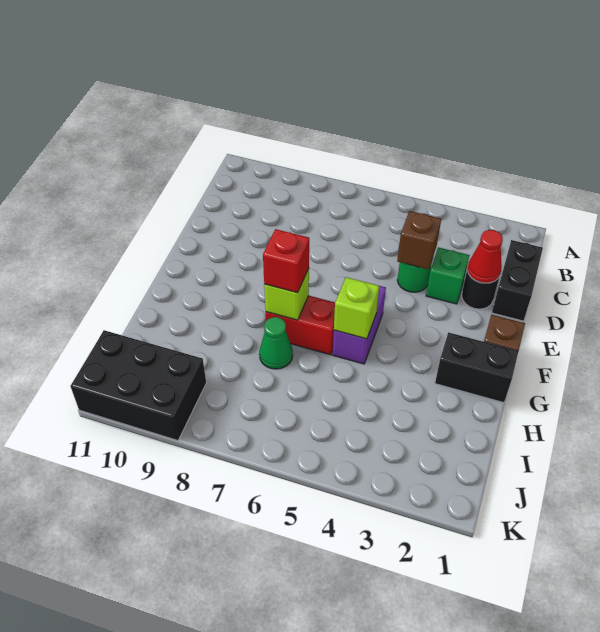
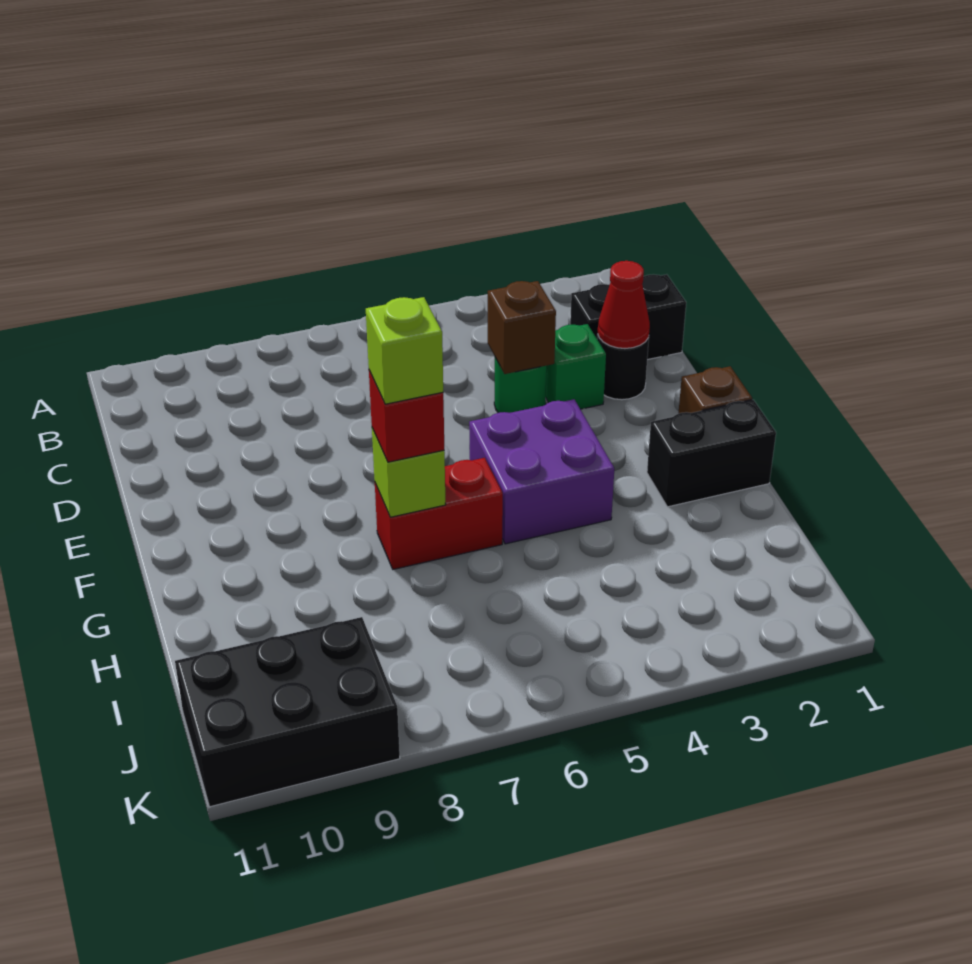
black 1x2 brick [492,240,543,321] -> black 1x2 brick turned to [570,274,686,360]
purple 1x2 brick [333,286,386,364] -> purple 2x2 brick [469,399,614,544]
lime 1x1 brick [334,277,379,339] -> lime 1x1 brick moved to [366,297,443,404]
green 1x1 cone [259,317,293,369] -> none

